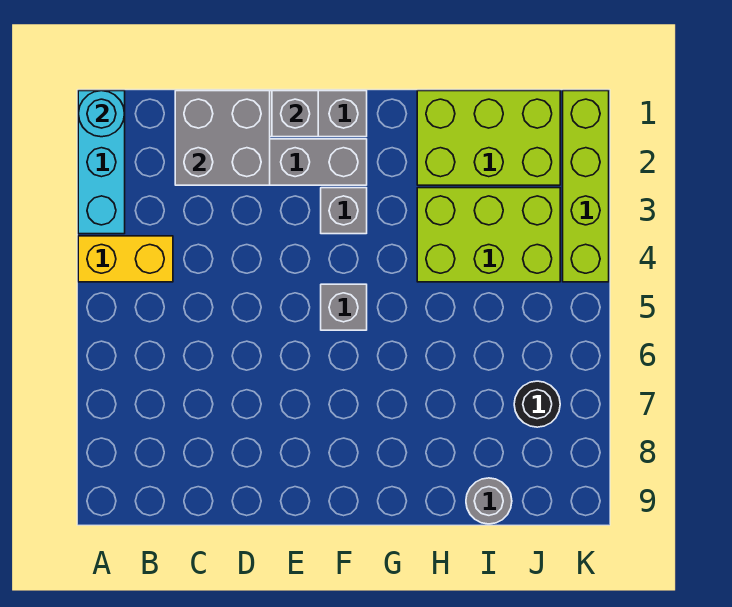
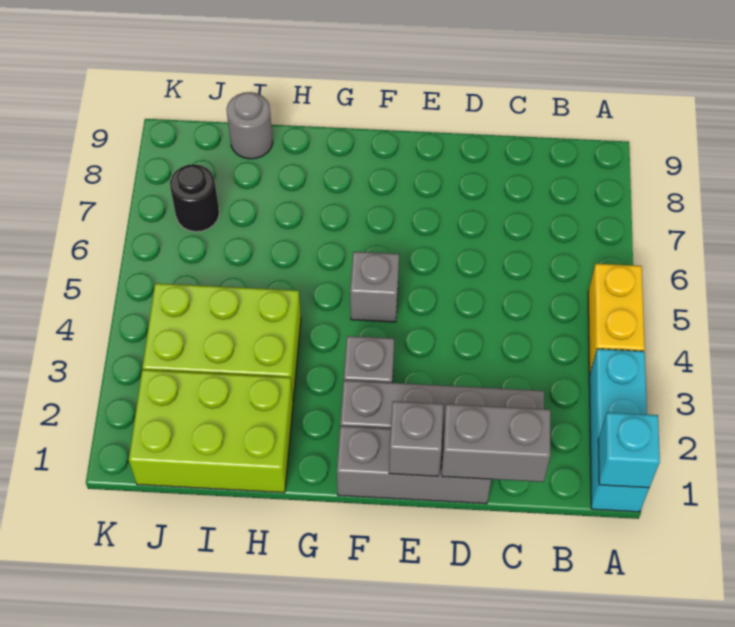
cyan 1x1 round brick [78,91,125,137] -> cyan 1x1 brick [598,412,660,488]
yellow 1x2 brick [78,236,173,282] -> yellow 1x2 brick turned to [588,264,645,374]
grey 2x2 brick [175,91,270,185] -> grey 1x2 brick [441,404,550,482]
lime 1x4 brick [563,91,609,282] -> none

